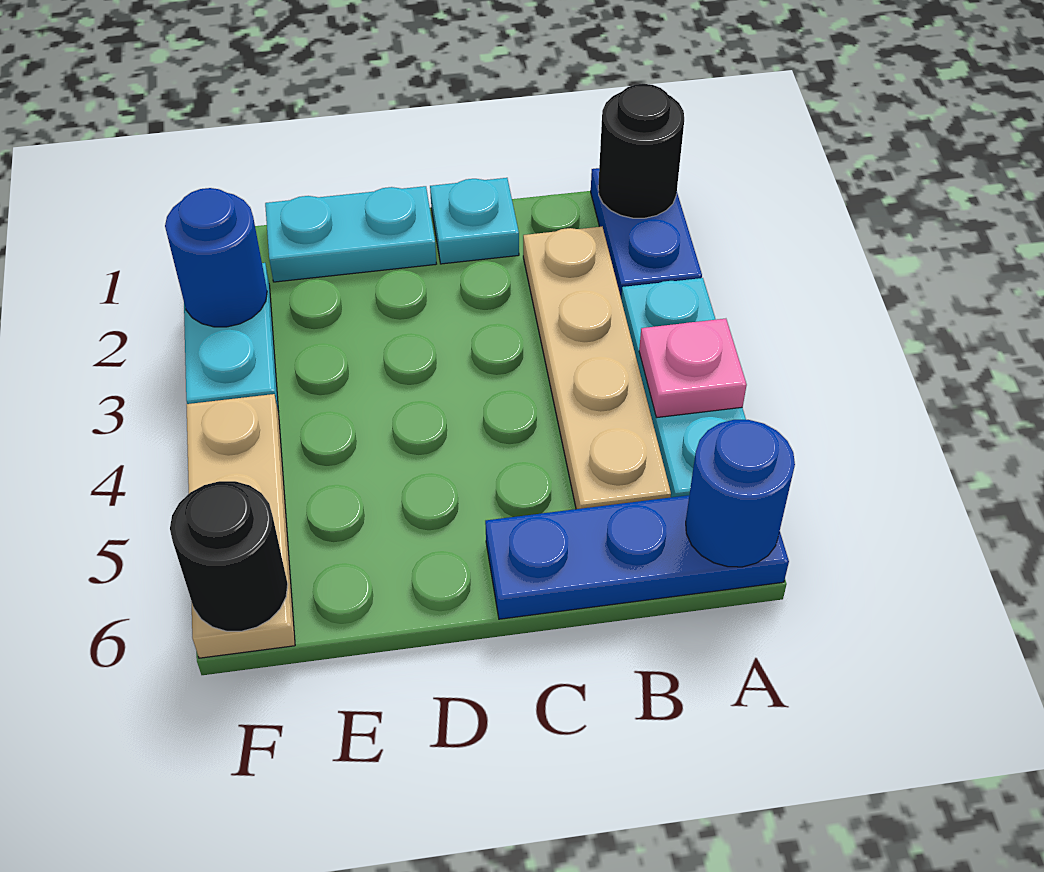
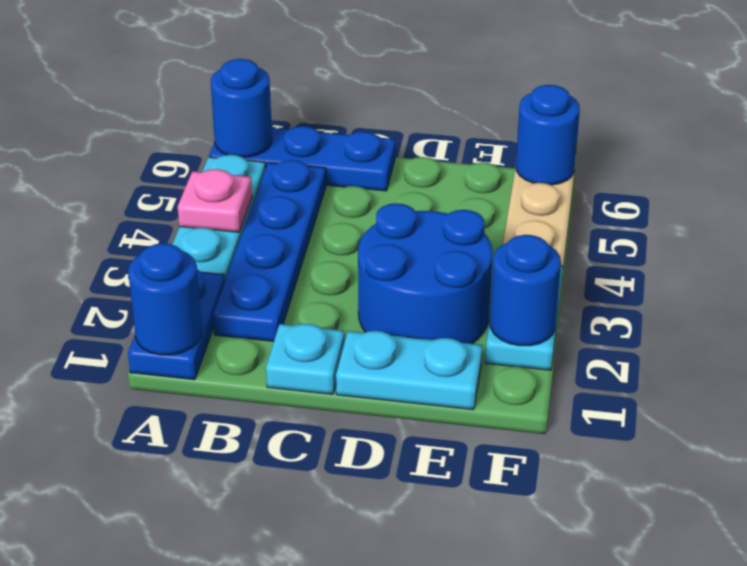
black 1x1 round brick [598,84,684,218] -> blue 1x1 round brick [128,243,202,355]
tan 1x4 plate [523,227,671,509] -> blue 1x4 plate [213,160,326,341]
none -> blue 2x2 round brick [358,203,493,344]
black 1x1 round brick [170,481,288,631] -> blue 1x1 round brick [516,85,580,185]

